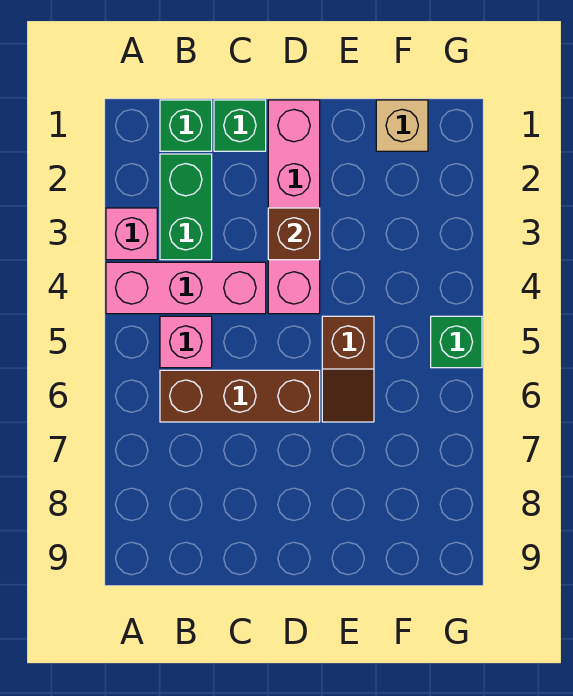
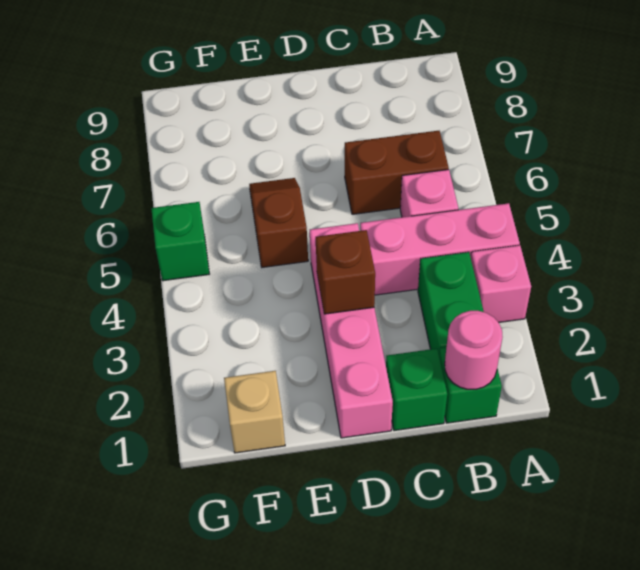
none -> pink 1x1 round brick [445,311,503,389]
brown 1x3 brick [160,370,320,422] -> brown 1x2 brick [345,131,449,214]

